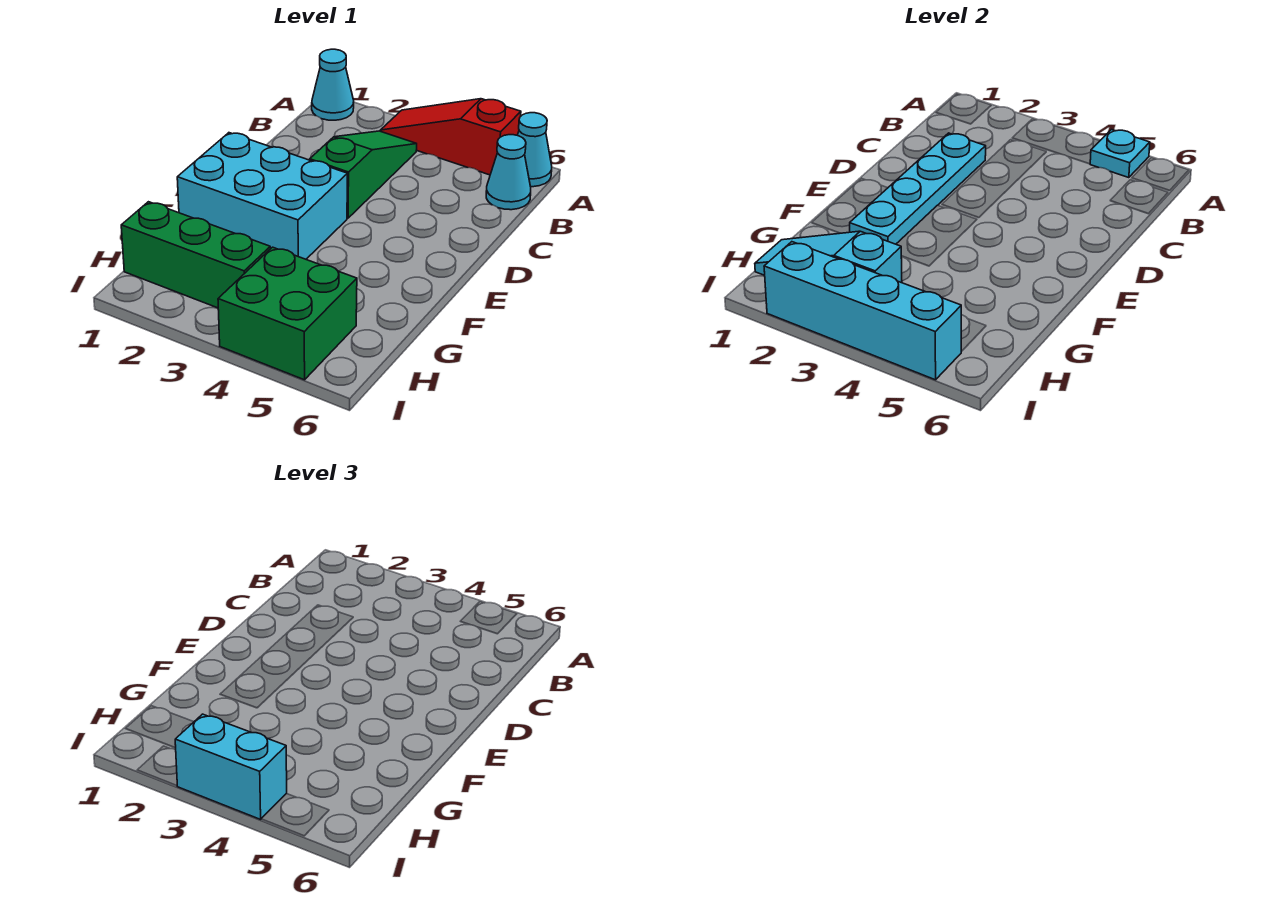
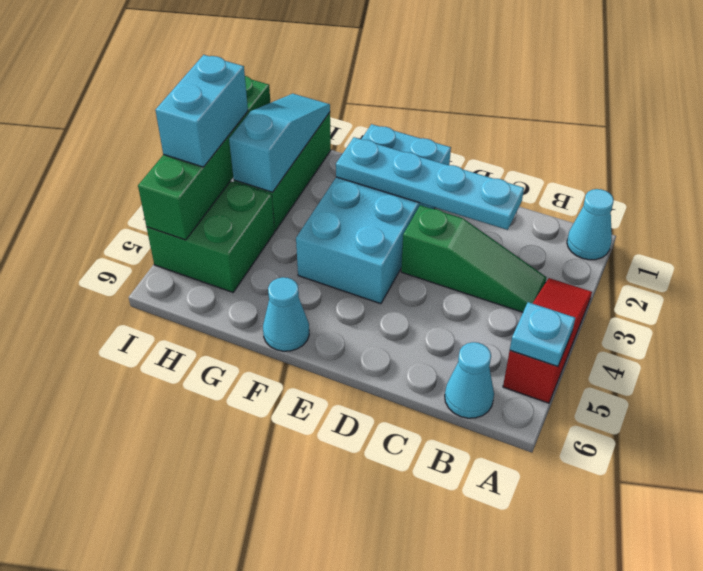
cyan 1x1 cone [517,113,552,187] -> cyan 1x1 cone moved to [263,277,309,351]
cyan 2x3 brick [177,133,347,259] -> cyan 2x4 brick [296,124,451,304]
cyan 1x4 brick [764,242,961,380] -> green 1x4 brick [138,76,270,240]

